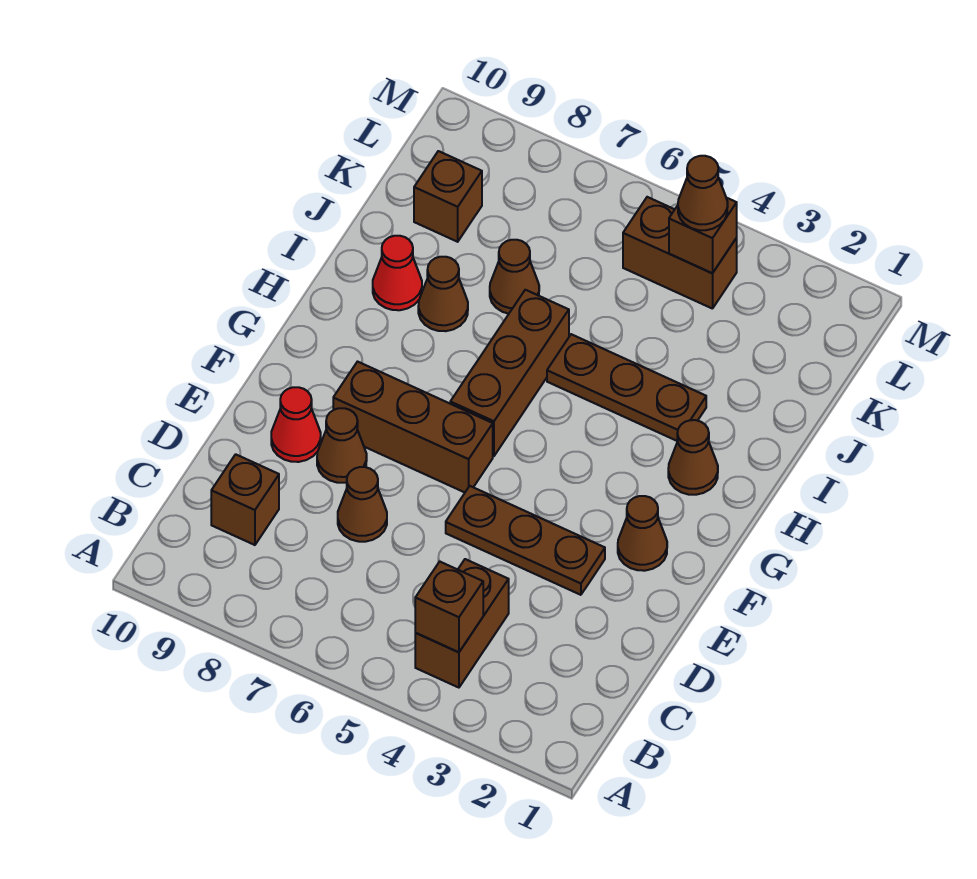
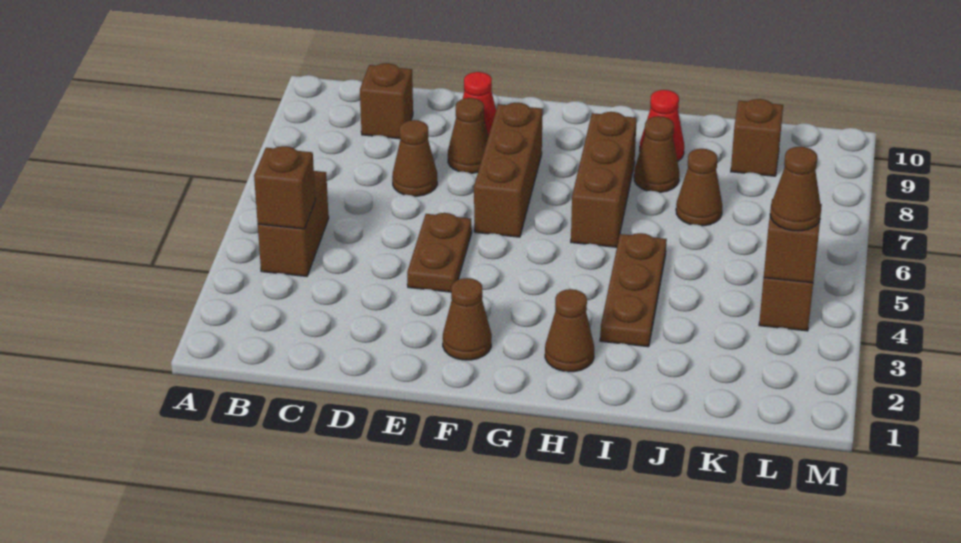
brown 1x2 brick [415,559,509,688] -> brown 1x2 brick turned to [258,171,329,276]
brown 1x3 plate [446,486,605,595] -> brown 1x2 plate [407,213,472,292]
brown 1x3 brick [450,290,569,456] -> brown 1x3 brick turned to [571,112,637,247]

